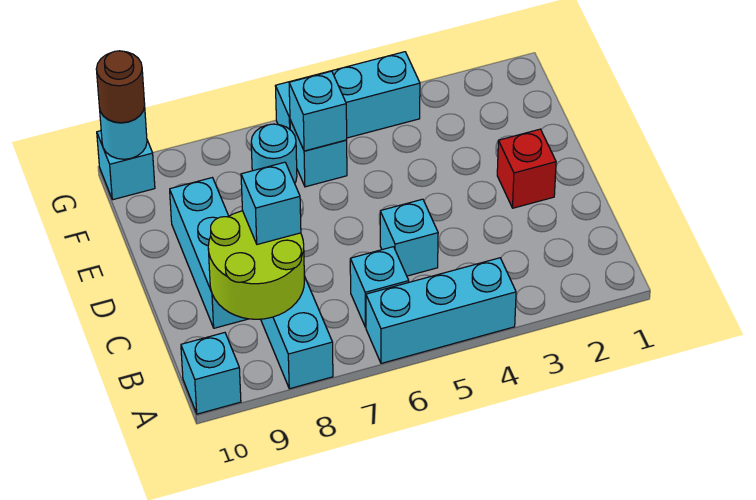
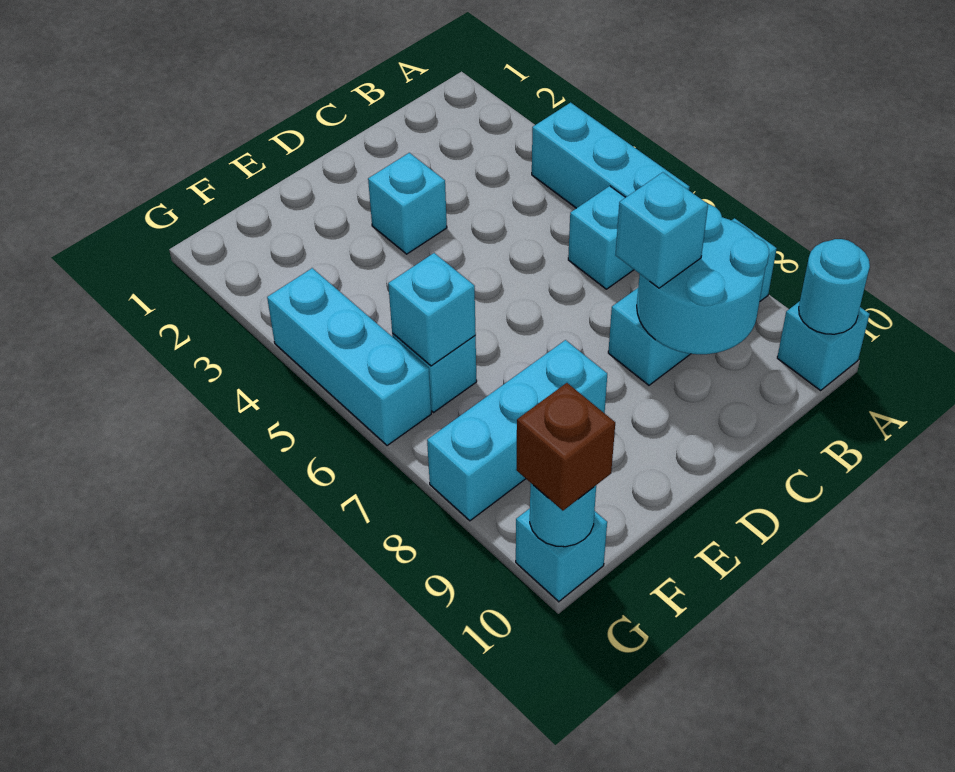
lime 2x2 round brick [208,211,304,319] -> cyan 2x2 round brick [637,204,769,354]
cyan 1x1 brick [380,199,438,276] -> cyan 1x1 brick moved to [368,153,447,254]
cyan 1x3 brick [170,178,247,328] -> cyan 1x3 brick moved to [427,340,607,521]
red 1x1 brick [497,129,556,208] -> none
cyan 1x1 round brick [251,124,297,183] -> cyan 1x1 round brick moved to [799,239,870,334]
brown 1x1 round brick [96,51,145,123] -> brown 1x1 brick [516,383,615,511]

